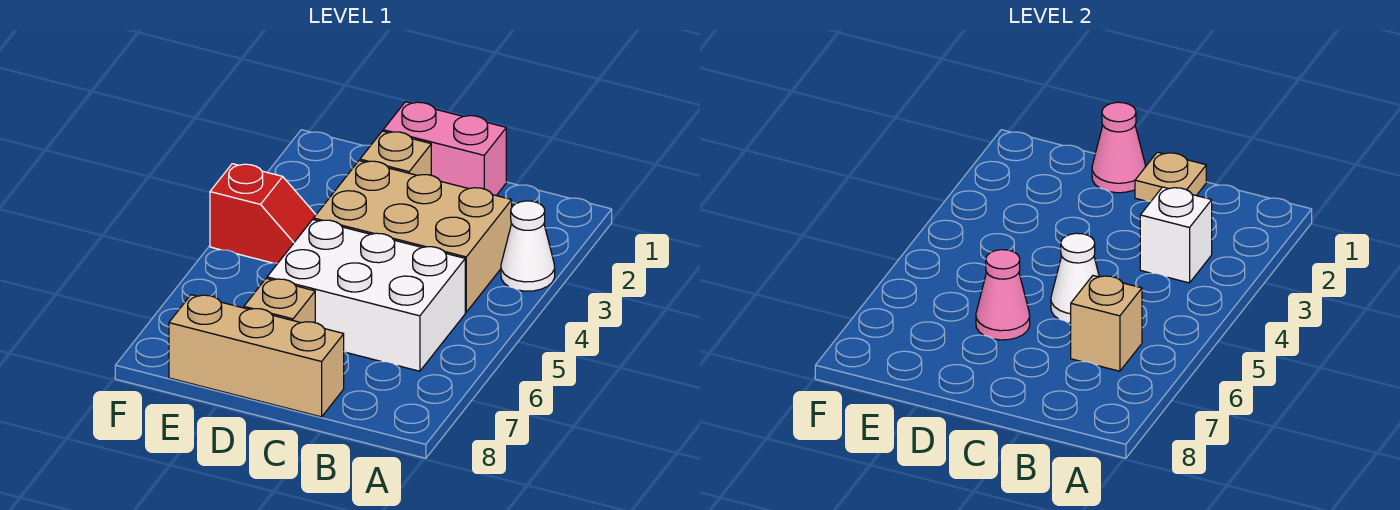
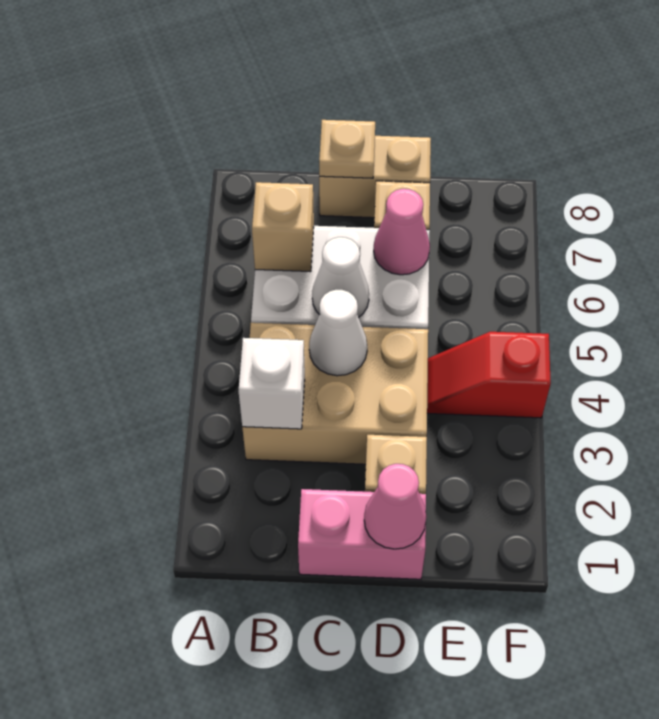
white 1x1 cone [501,201,555,291] -> white 1x1 cone moved to [309,290,367,376]
tan 1x1 plate [1135,152,1206,201] -> tan 1x1 plate moved to [319,120,375,178]
tan 1x3 brick [169,295,344,417] -> tan 1x2 brick [319,136,431,218]

